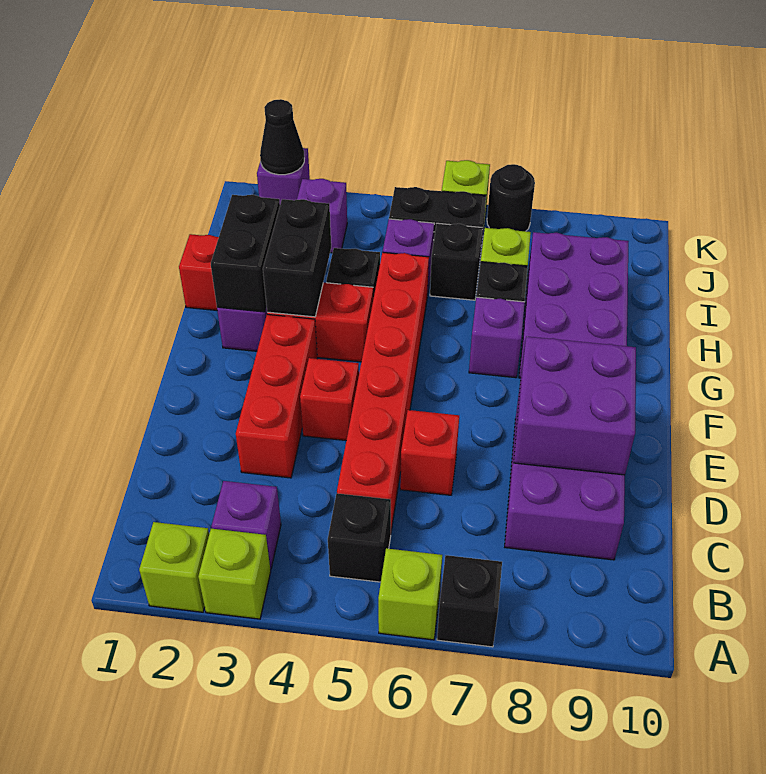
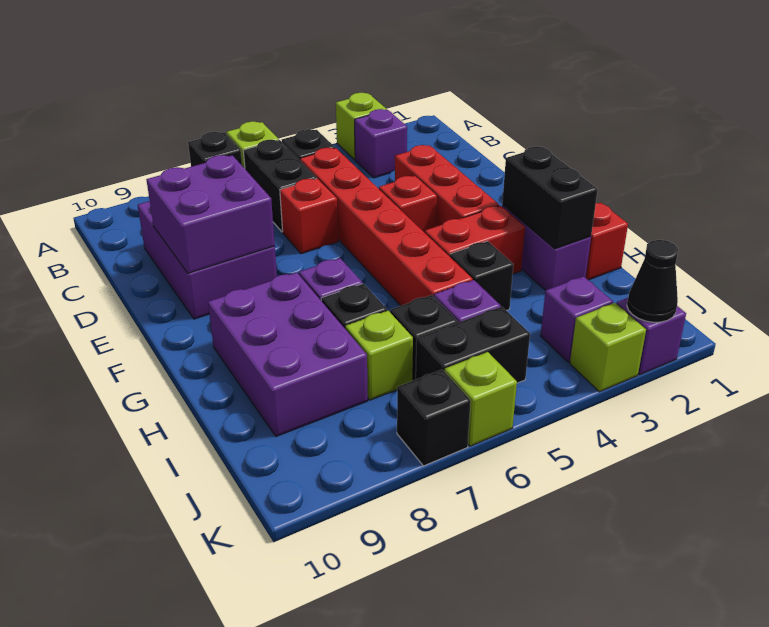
lime 1x1 brick [139,522,209,612] -> lime 1x1 brick moved to [570,303,646,392]
black 1x2 brick [263,199,331,317] -> black 1x2 brick moved to [243,140,317,232]
black 1x1 round brick [487,164,535,231] -> black 1x1 brick [397,370,471,466]

